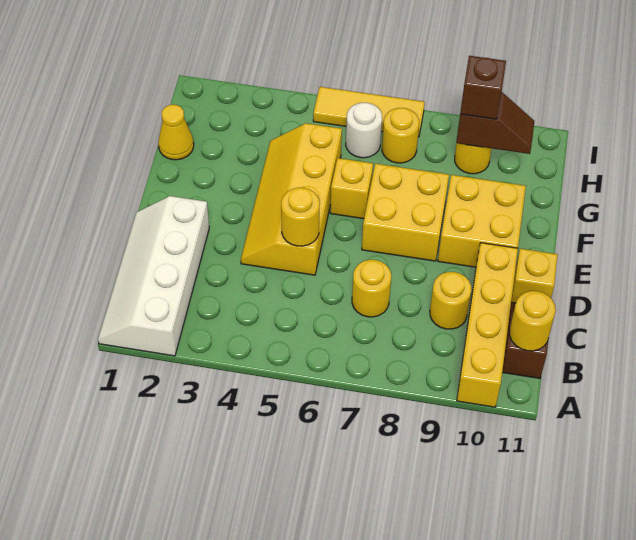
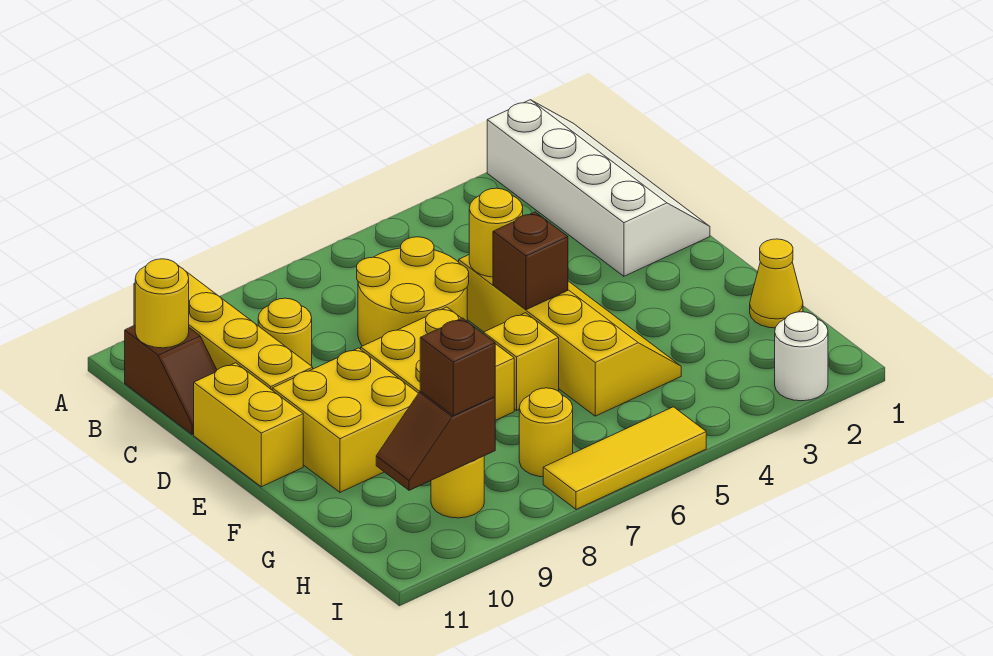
yellow 1x1 round brick [352,260,391,317] -> yellow 2x2 round brick [357,237,469,346]
yellow 1x1 brick [511,249,558,303] -> yellow 1x2 brick [194,363,303,487]
none -> brown 1x1 brick [493,212,568,310]
white 1x1 round brick [346,103,382,158] -> white 1x1 round brick moved to [775,312,828,401]

